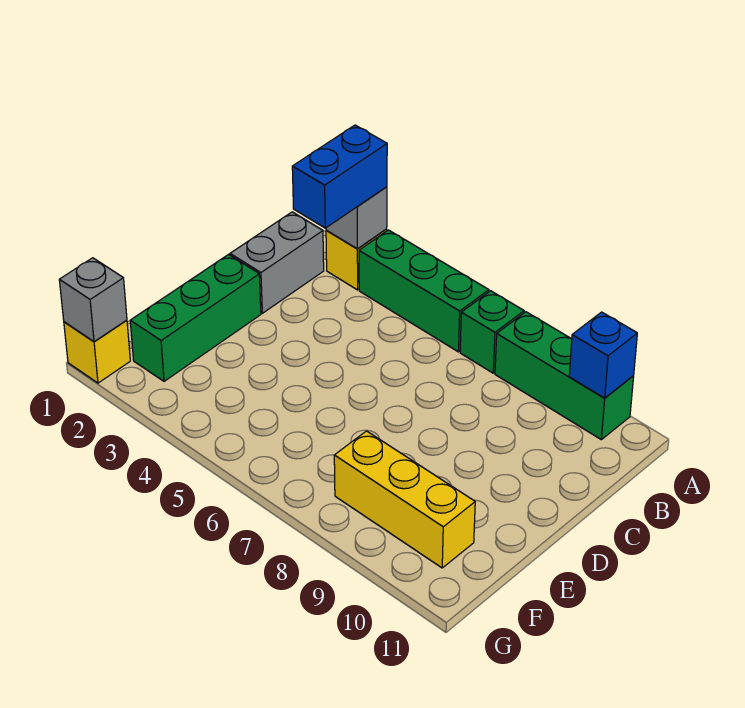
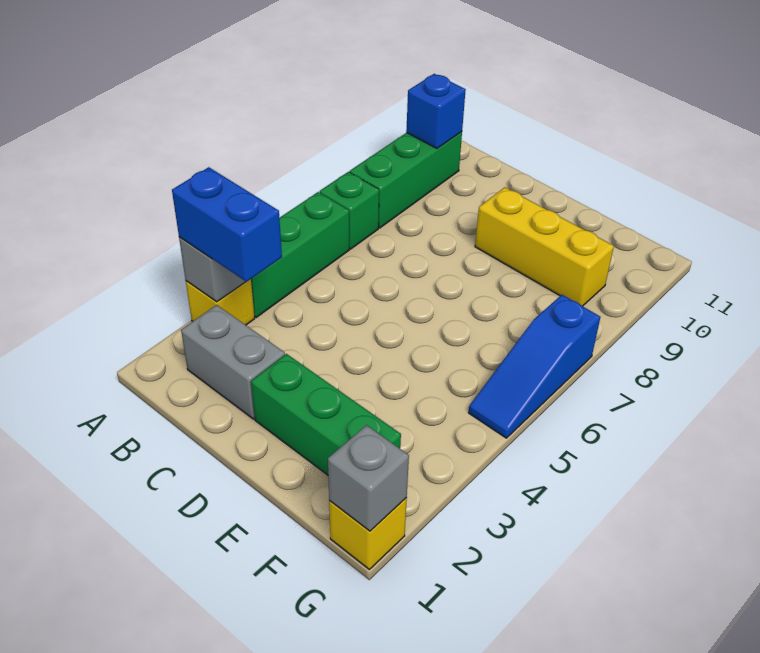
yellow 1x3 brick [334,431,475,568] -> yellow 1x3 brick turned to [475,187,614,306]
none -> blue 1x3 slope [469,295,600,438]

